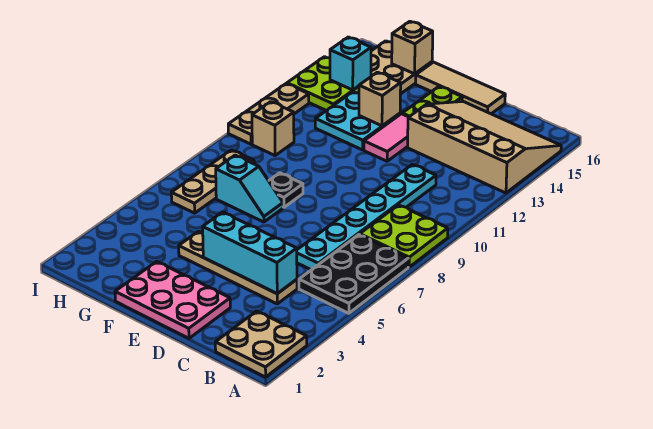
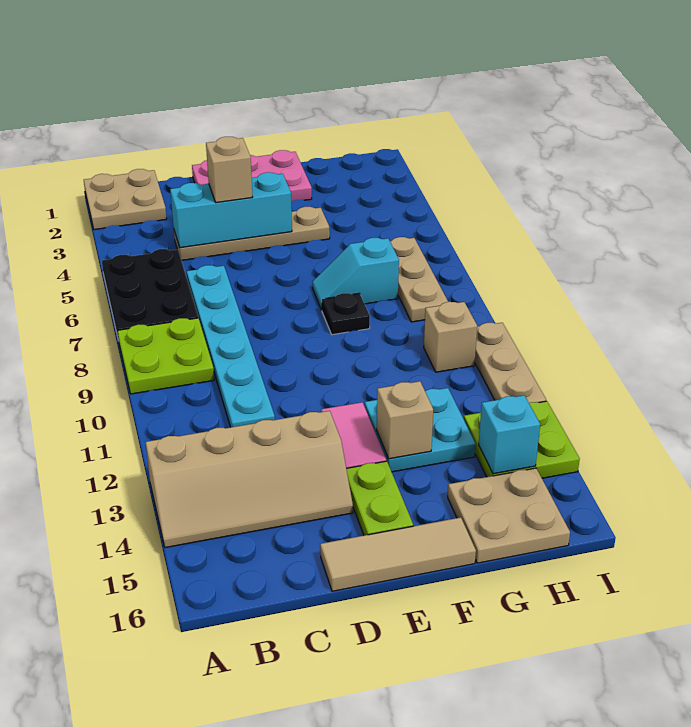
tan 3x4 slope [408,102,561,193] -> tan 2x4 slope [146,411,353,548]
tan 1x1 brick [392,21,433,74] -> tan 1x1 brick moved to [206,137,252,203]

